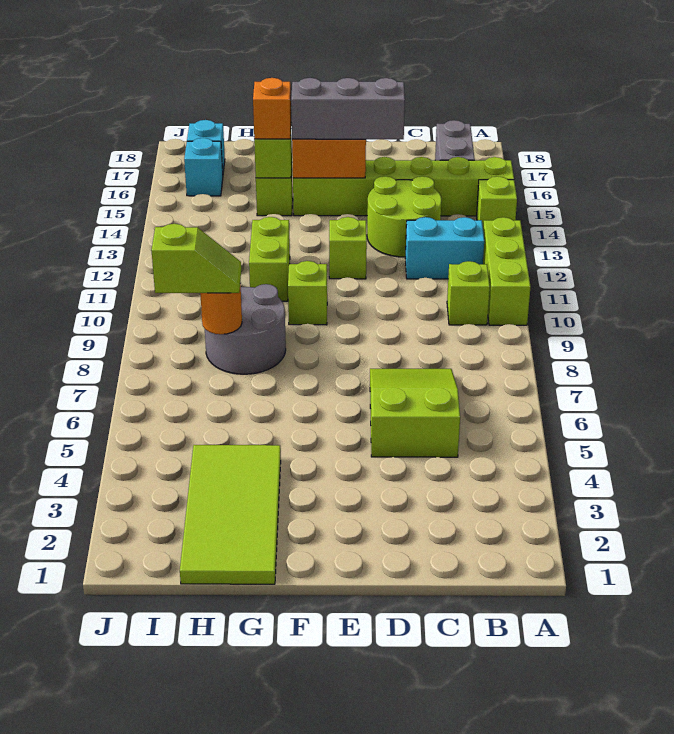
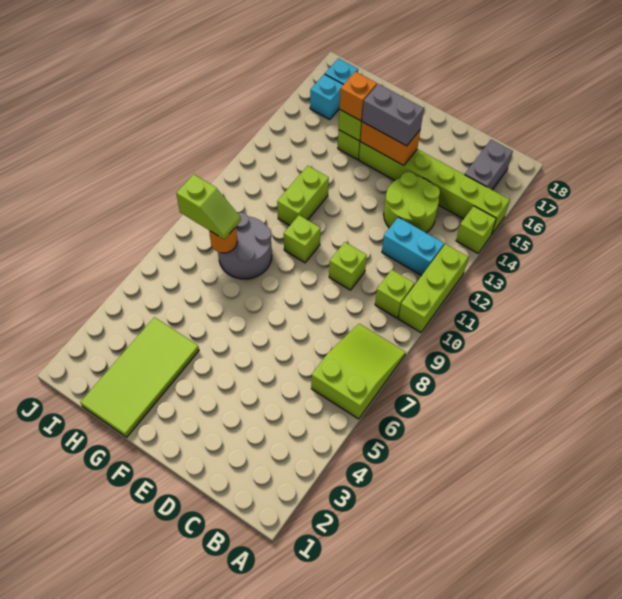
lime 2x3 slope [370,369,460,457] -> lime 2x3 slope moved to [311,324,406,419]
grey 1x3 brick [291,78,405,139] -> grey 1x2 brick [362,84,424,146]
lime 1x1 brick [329,217,367,279] -> lime 1x1 brick moved to [329,242,367,290]

